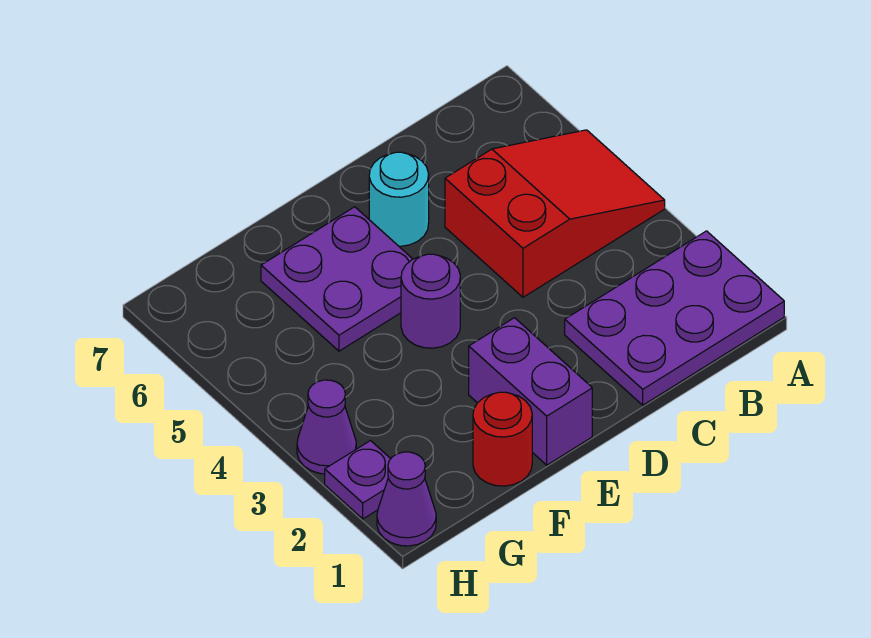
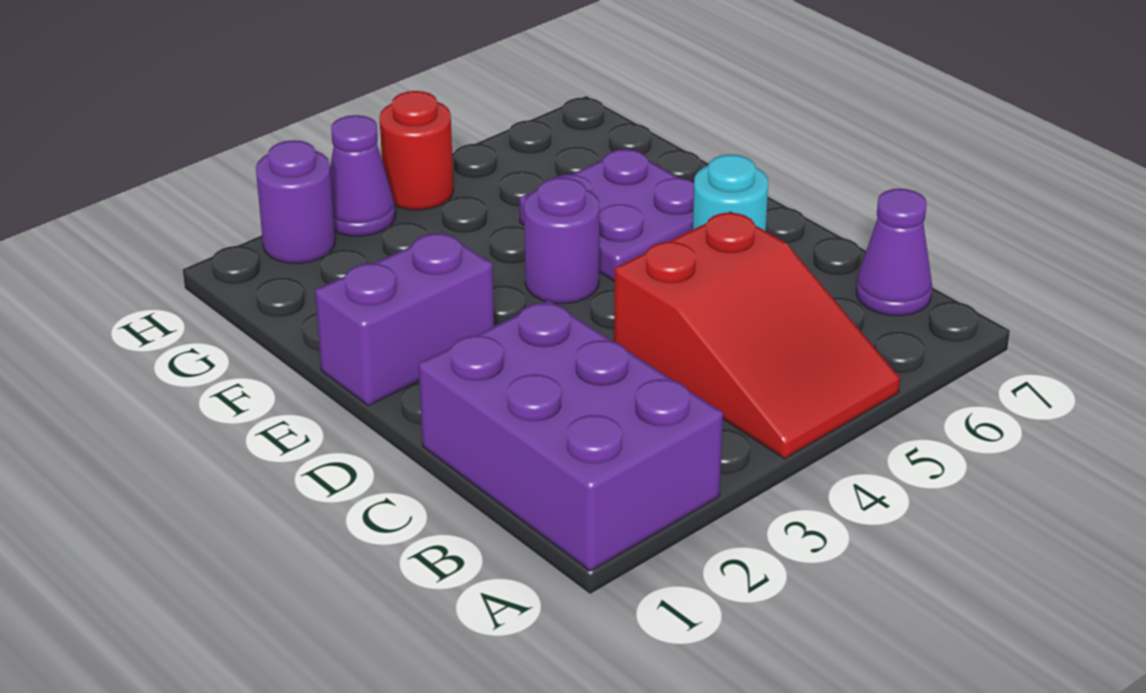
purple 2x3 plate [565,231,784,405] -> purple 2x3 brick [418,300,723,571]
red 1x1 round brick [473,392,532,486] -> red 1x1 round brick moved to [380,91,453,210]
purple 1x1 cone [377,452,436,546] -> purple 1x1 cone moved to [856,189,932,316]
purple 1x1 plate [325,441,391,519] -> purple 1x1 round brick [256,140,335,263]

